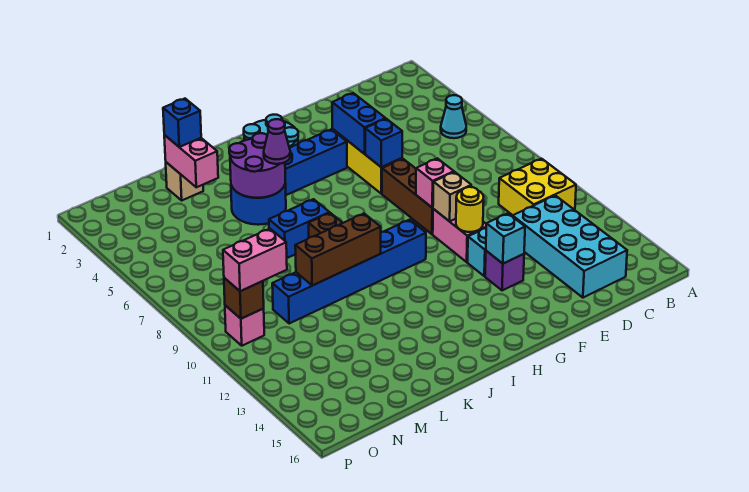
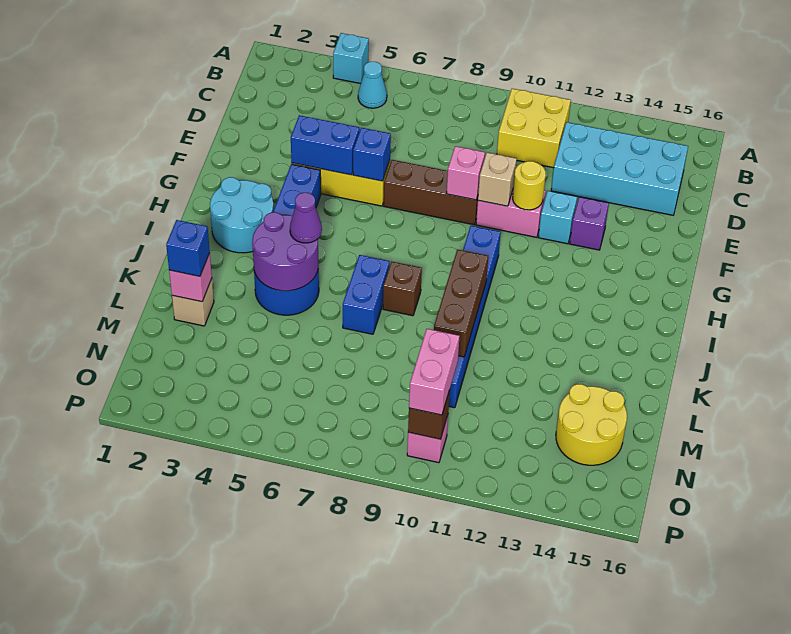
cyan 1x1 brick [486,213,525,264] -> cyan 1x1 brick moved to [333,33,369,84]
pink 1x2 brick [164,135,218,187] -> pink 1x1 brick [169,253,212,302]
none -> yellow 2x2 round brick [556,384,627,465]

